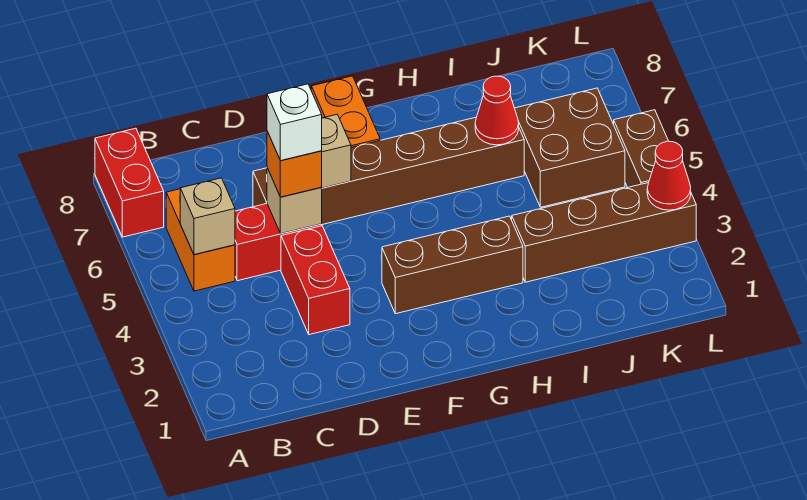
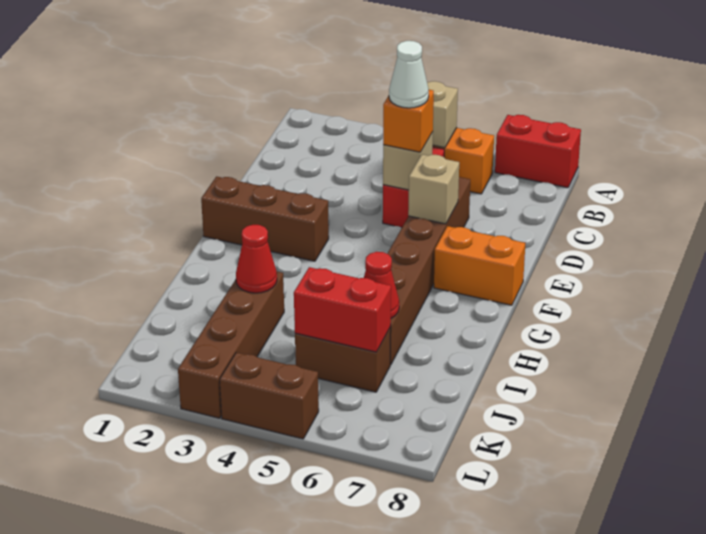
red 1x2 brick [281,226,350,335] -> red 1x2 brick moved to [294,267,391,352]
white 1x1 brick [267,84,322,161] -> white 1x1 cone [389,41,429,108]
brown 1x3 brick [382,216,523,314] -> brown 1x3 brick turned to [201,177,329,261]
brown 2x2 brick [515,88,625,207] -> brown 1x2 brick [295,327,391,392]
red 1x1 cone [647,141,691,210] -> red 1x1 cone moved to [236,225,277,293]

